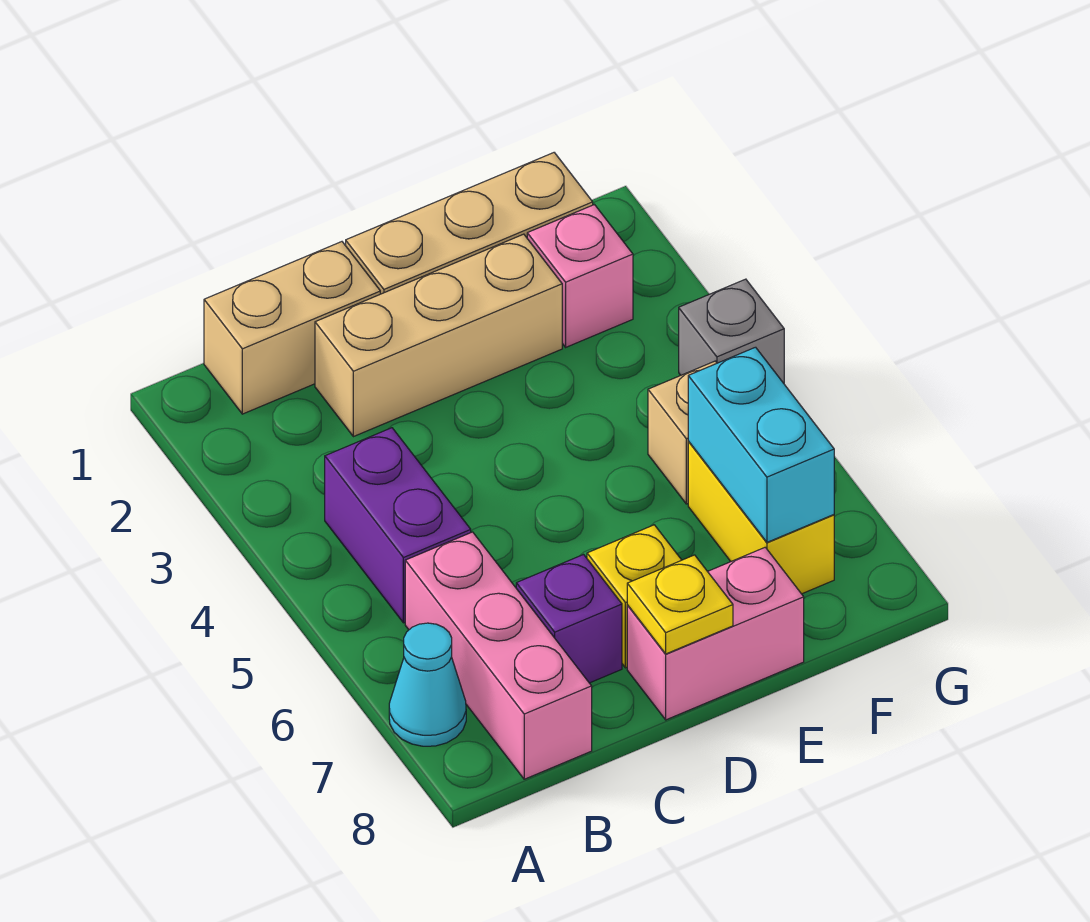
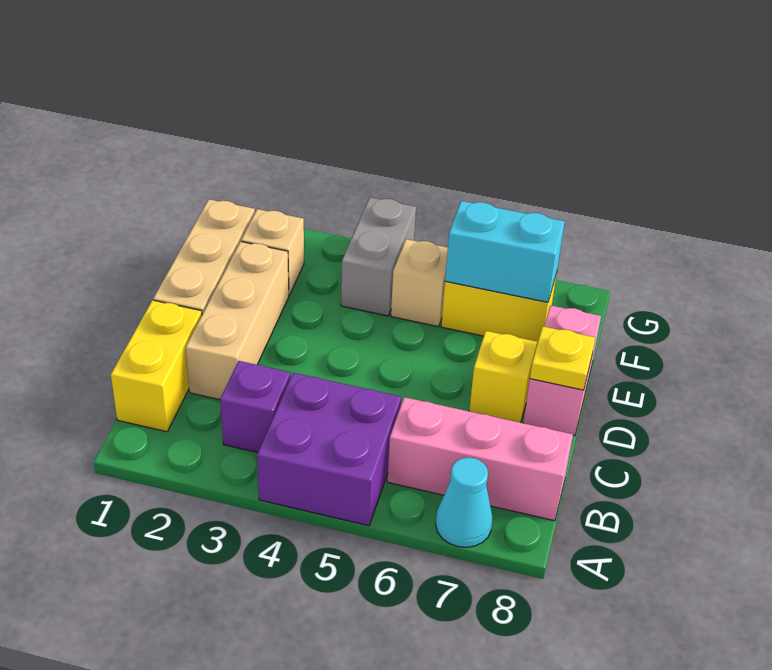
tan 1x2 brick [204,242,380,414] -> yellow 1x2 brick [111,300,202,432]
purple 1x2 brick [325,428,471,623] -> purple 2x2 brick [257,373,401,526]
purple 1x1 brick [516,555,622,683] -> purple 1x1 brick moved to [220,361,290,453]
pink 1x1 brick [527,205,633,347] -> tan 1x1 brick [241,209,304,295]
grey 1x1 brick [679,279,784,383] -> grey 1x2 brick [341,197,416,316]

